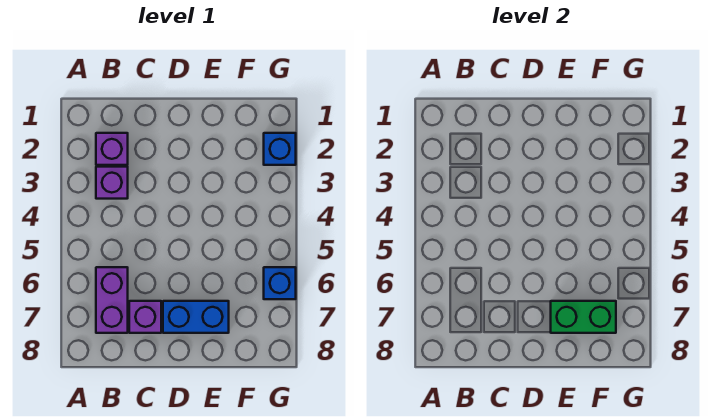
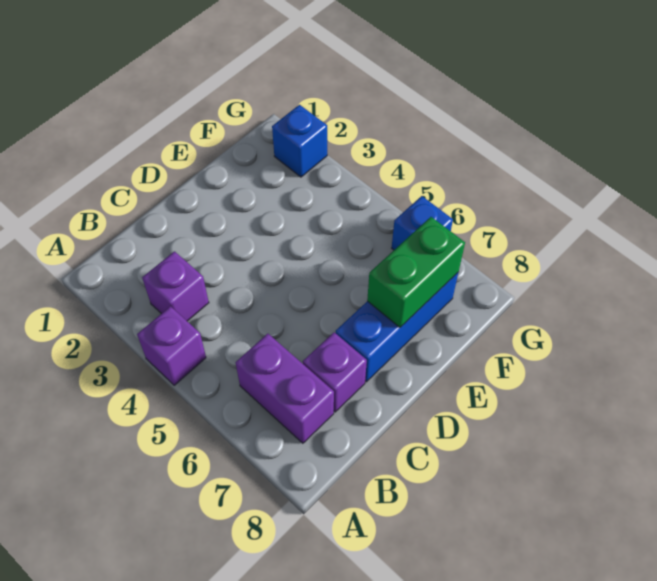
purple 1x1 brick [96,133,128,165] -> purple 1x1 brick moved to [137,306,206,385]
blue 1x2 brick [163,301,229,333] -> blue 1x3 brick [336,273,458,382]

